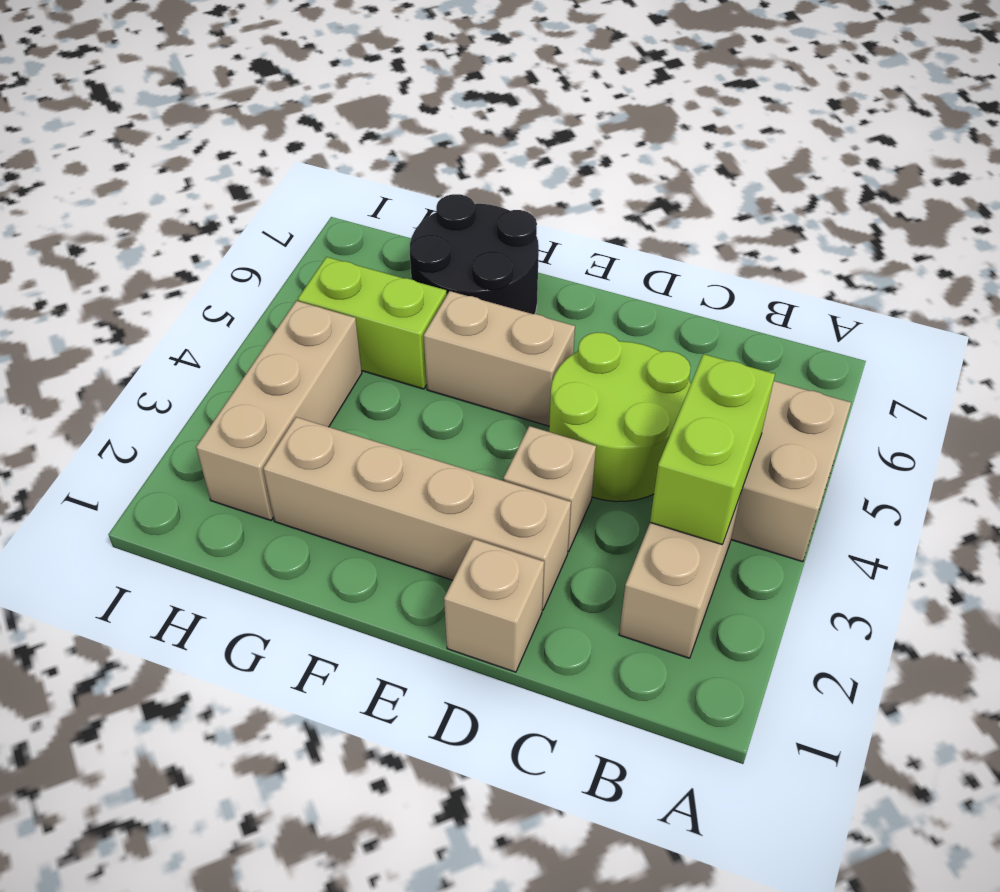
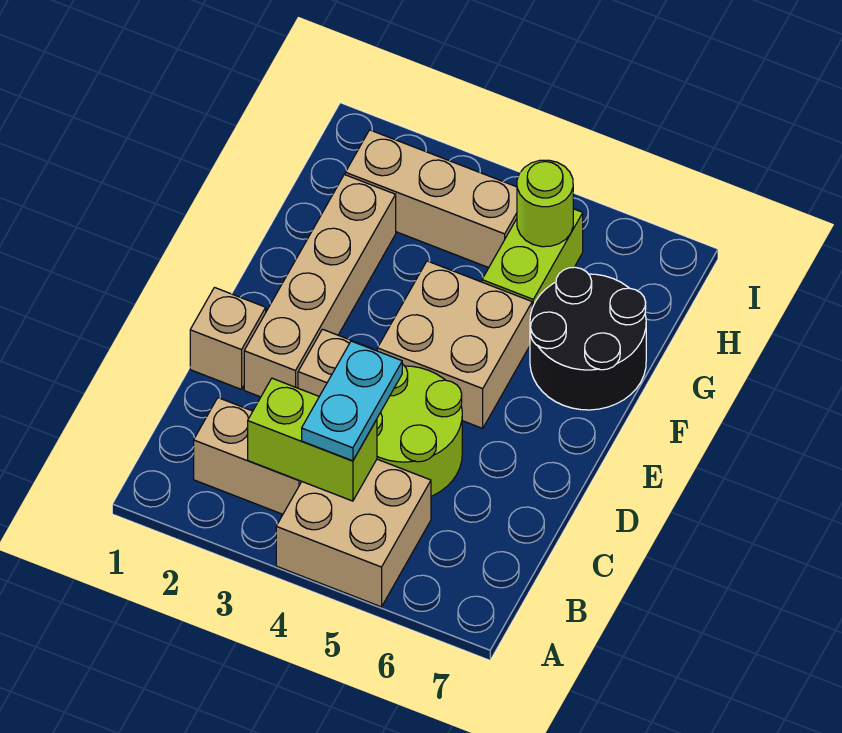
none -> cyan 1x2 plate [302,341,402,461]
tan 1x2 brick [424,291,575,426] -> tan 2x2 brick [377,261,532,428]
none -> lime 1x1 round brick [517,160,573,247]

